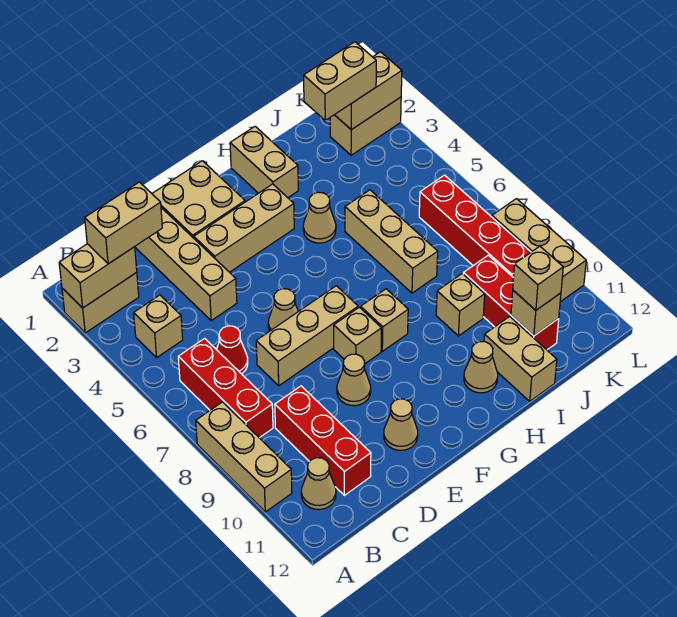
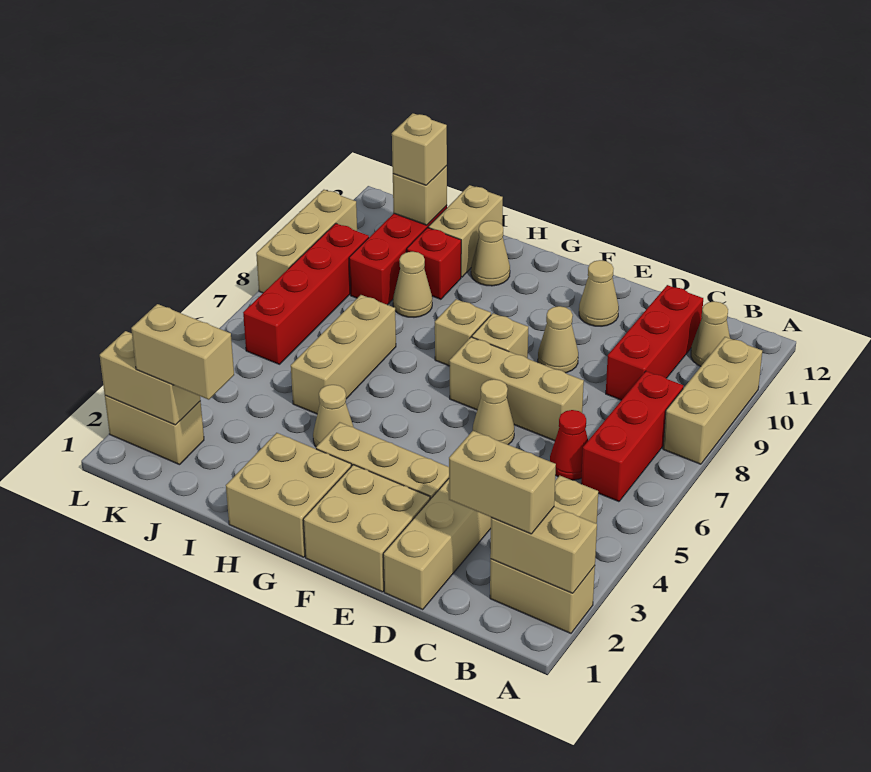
tan 1x2 brick [230,127,298,198] -> tan 2x2 brick [226,433,351,557]
tan 1x1 brick [436,274,485,336] -> tan 1x1 cone [393,252,432,317]
none -> red 1x1 brick [407,228,461,299]

